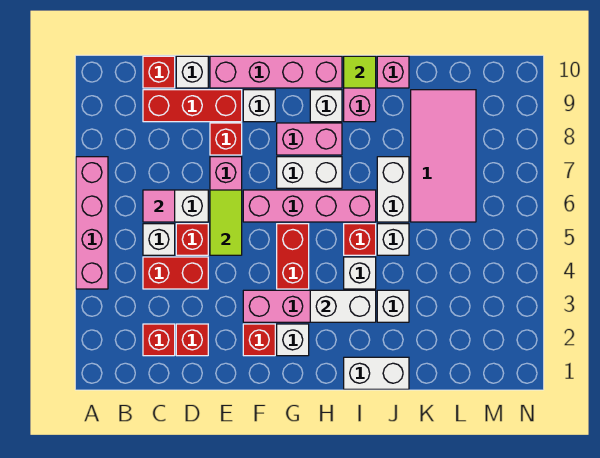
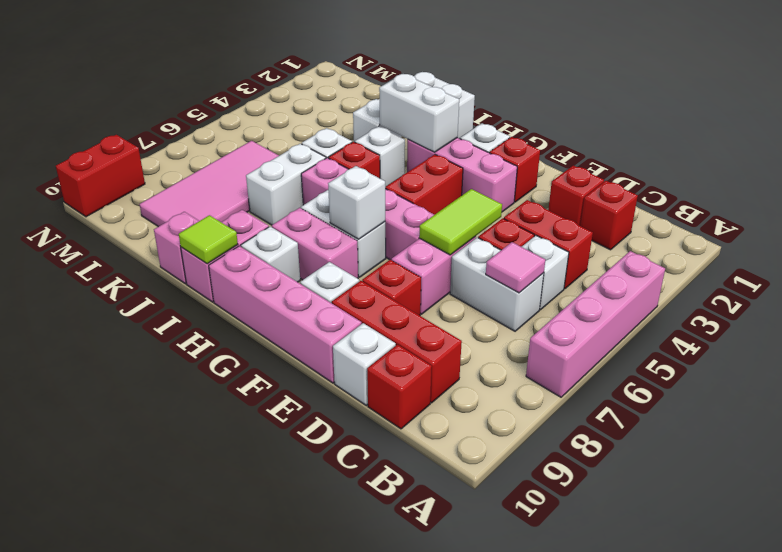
none -> white 1x1 brick [328,166,385,239]
none -> red 1x2 brick [56,135,145,217]

